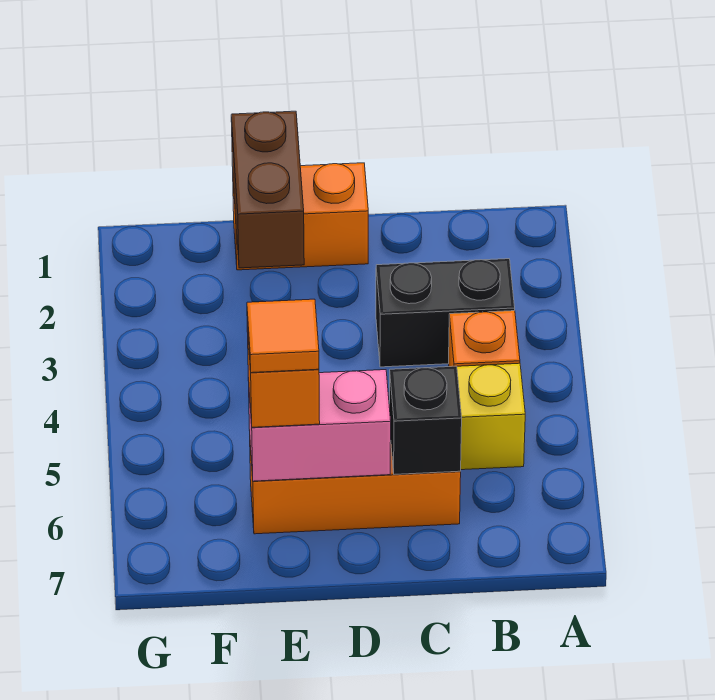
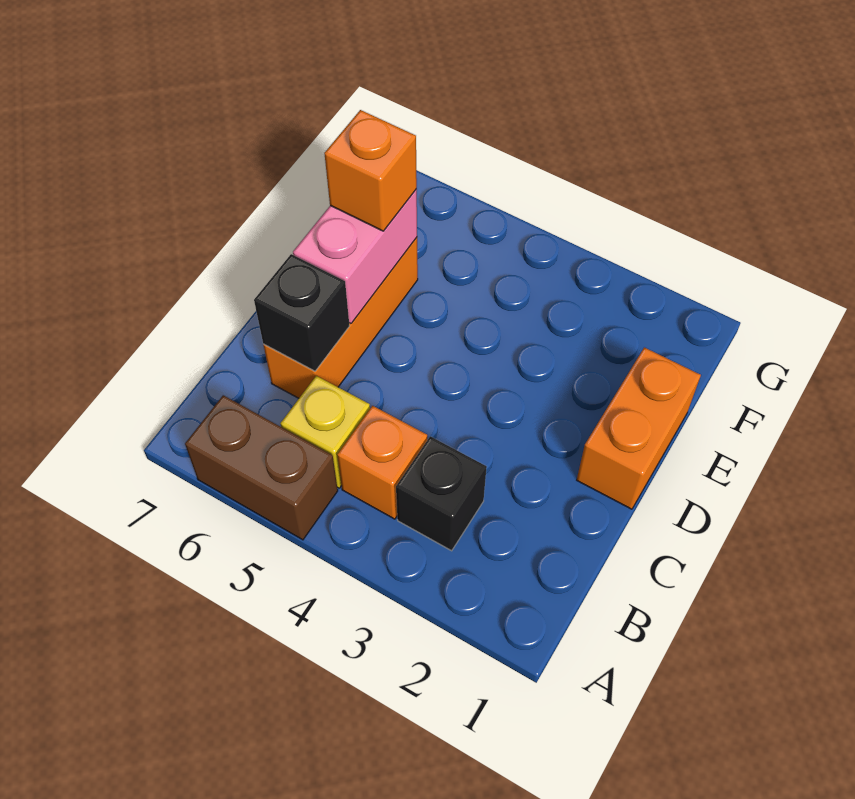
black 1x2 brick [376,259,515,367] -> black 1x1 brick [396,436,487,551]
brown 1x2 brick [231,111,304,268] -> brown 1x2 brick moved to [185,395,338,540]
orange 1x1 tile [247,299,319,373] -> none

